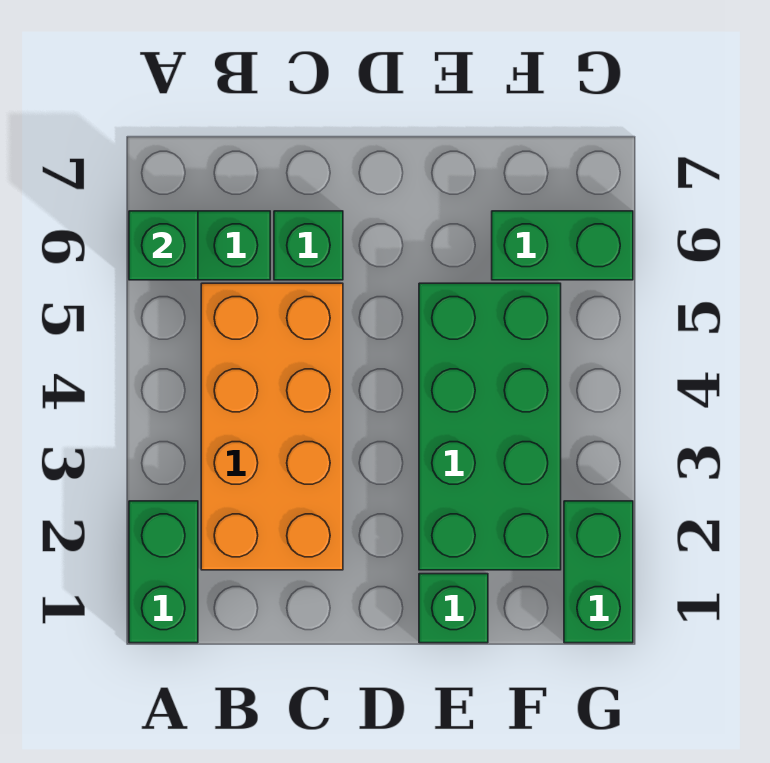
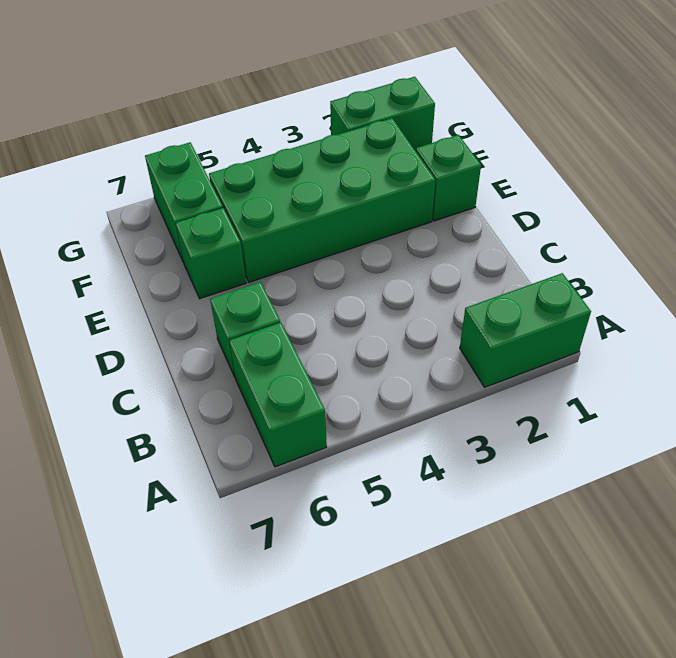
green 1x1 brick [129,211,198,280] -> green 1x1 brick moved to [176,208,246,299]
orange 2x4 brick [201,283,343,570] -> none

